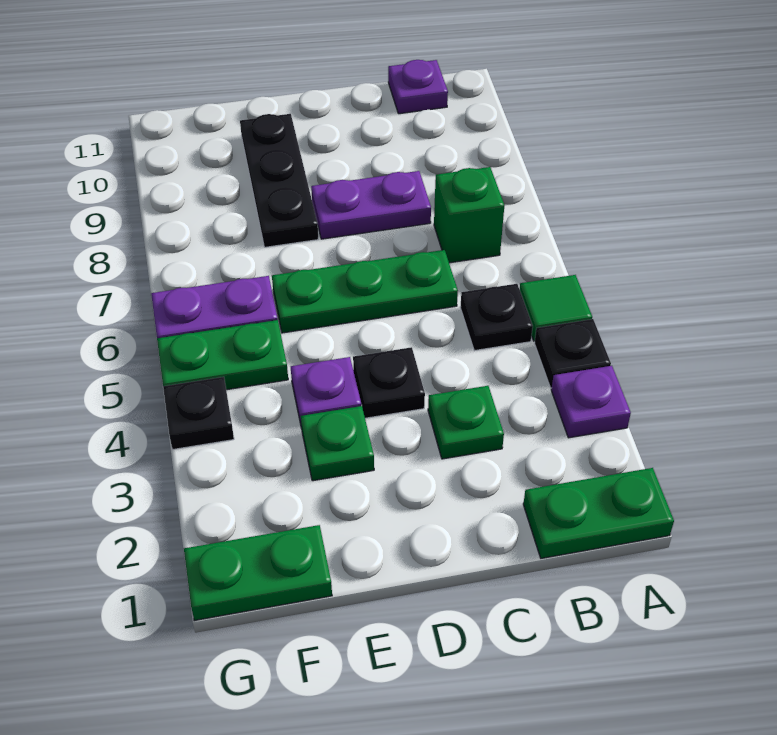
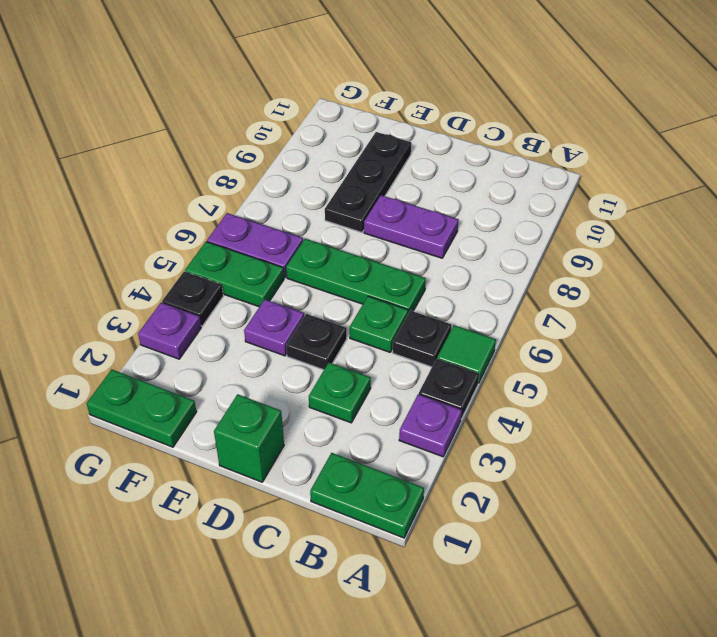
green 1x1 brick [434,167,504,263] -> green 1x1 brick moved to [214,394,284,482]
purple 1x1 plate [388,60,448,114] -> purple 1x1 plate moved to [138,303,201,359]
green 1x1 plate [301,406,374,481] -> green 1x1 plate moved to [350,296,408,352]

